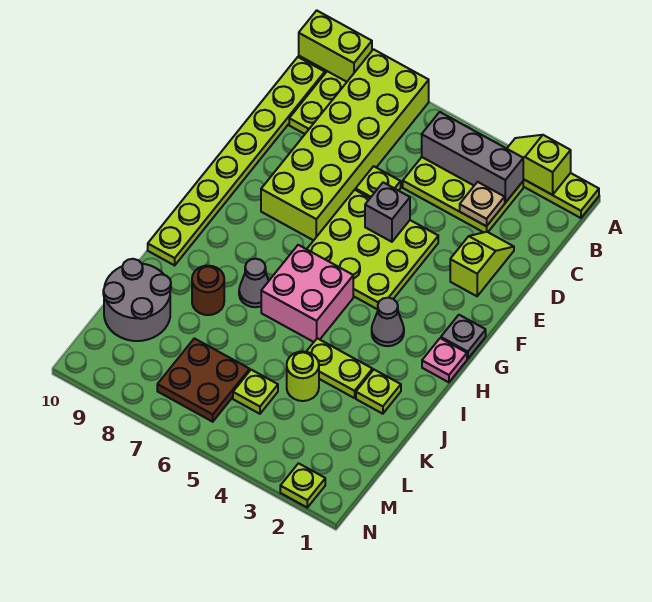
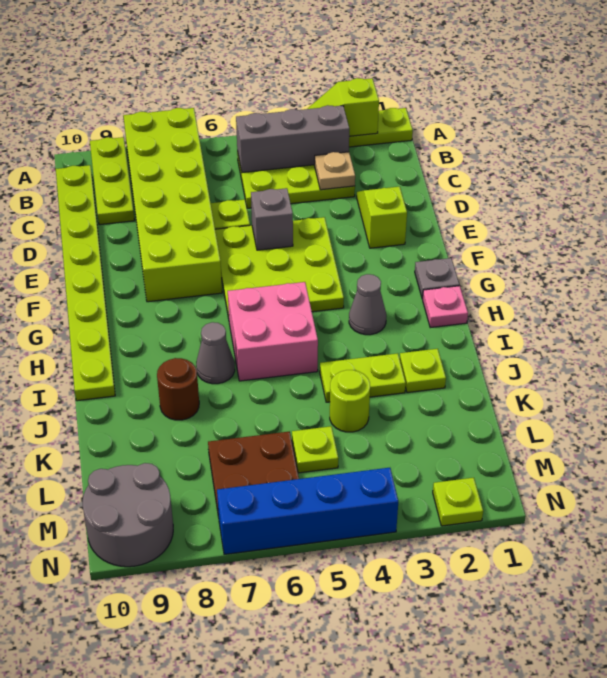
lime 1x2 brick [299,10,372,82] -> none
grey 2x2 round brick [103,259,171,341] -> grey 2x2 round brick moved to [83,463,173,567]
none -> blue 1x4 brick [217,468,398,554]

